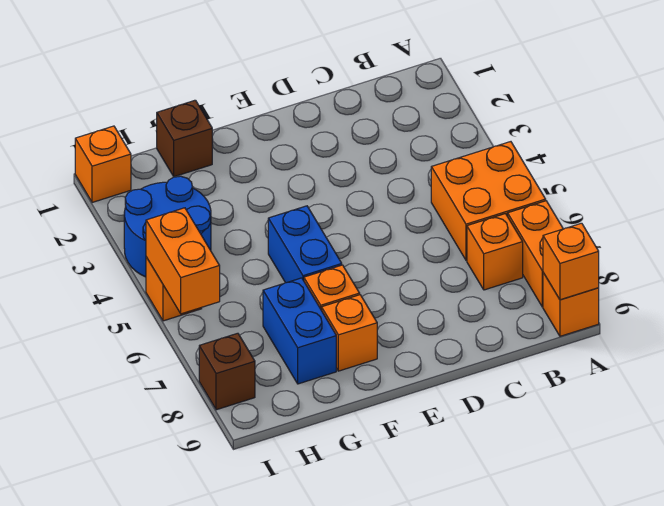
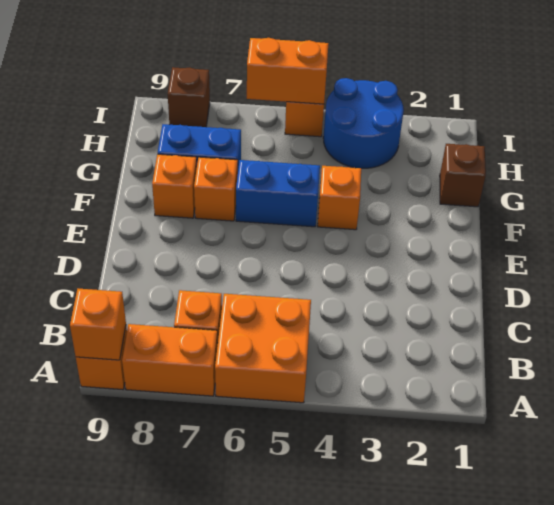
orange 1x1 brick [75,126,131,203] -> orange 1x1 brick moved to [318,166,361,230]

